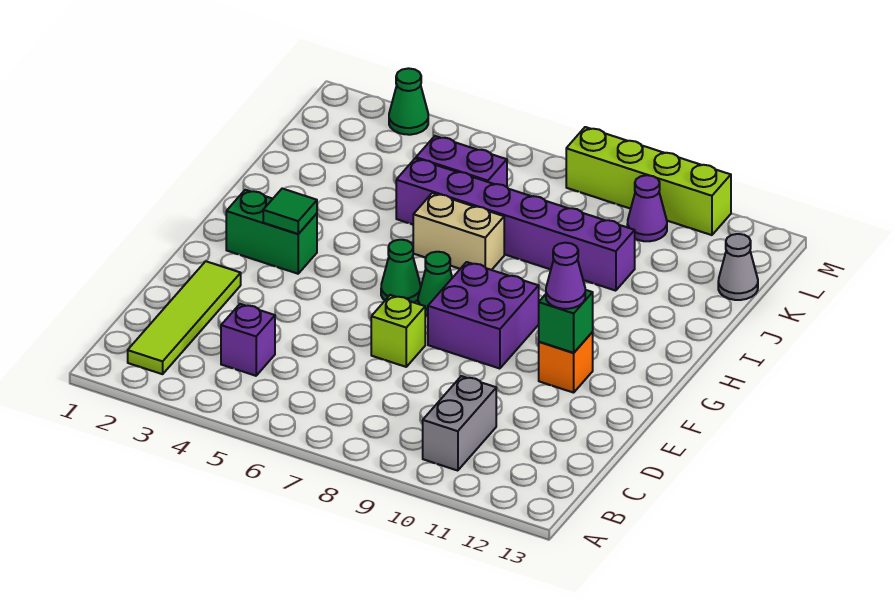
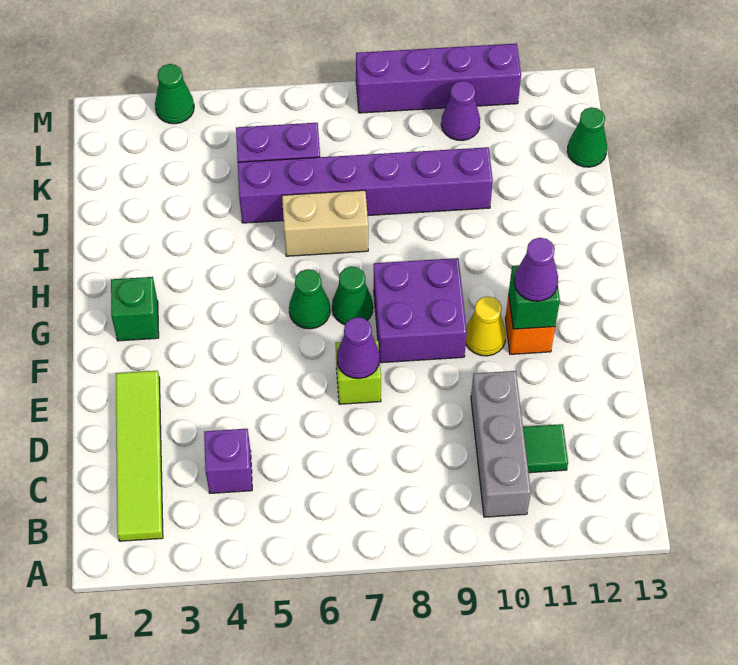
grey 1x2 brick [423,376,496,471] -> grey 1x3 brick [471,371,531,517]
none -> purple 1x1 cone [337,317,380,379]
none -> yellow 1x1 cone [466,296,506,356]
green 1x2 brick [226,190,317,274] -> green 1x1 brick [111,277,159,341]
green 1x1 tile [263,189,317,234] -> green 1x1 tile moved to [523,424,568,473]
grey 1x1 cone [718,234,758,300] -> green 1x1 cone [567,107,607,167]
lime 1x4 brick [566,127,731,235] -> purple 1x4 brick [356,43,521,113]

